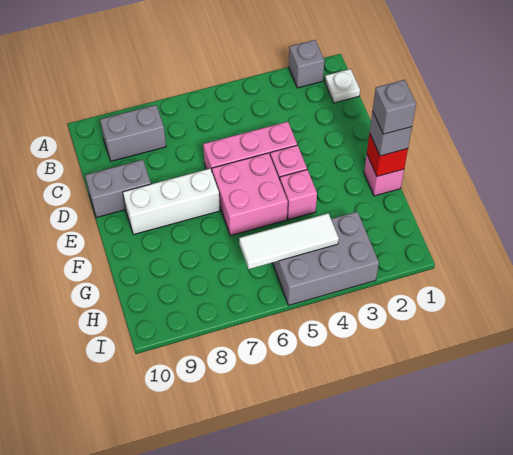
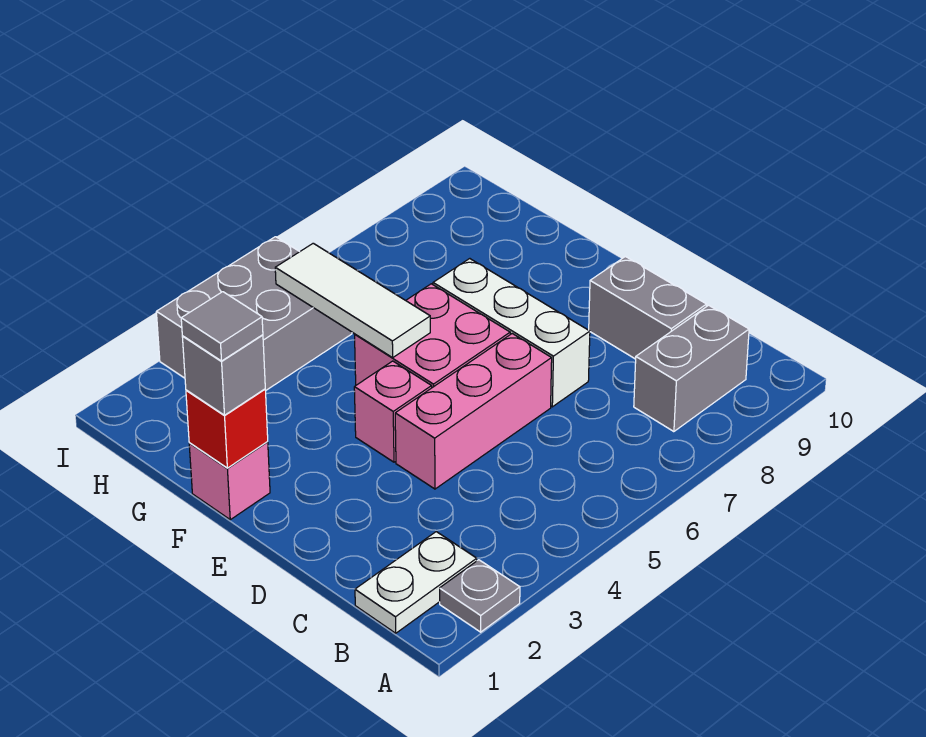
grey 1x1 brick [289,40,324,88] -> grey 1x1 plate [440,560,520,632]
white 1x1 plate [325,69,360,103] -> white 1x2 plate [355,532,477,633]
grey 1x2 brick [85,160,151,218] -> grey 1x2 brick turned to [589,257,707,359]
white 1x3 brick [123,169,220,234] -> white 1x3 brick turned to [433,259,590,407]
grey 1x1 brick [373,80,416,134] -> grey 1x1 tile [181,292,263,361]
pink 1x1 brick [280,169,317,220] -> none
white 1x3 tile [239,213,339,269] -> white 1x3 tile turned to [275,243,430,358]

